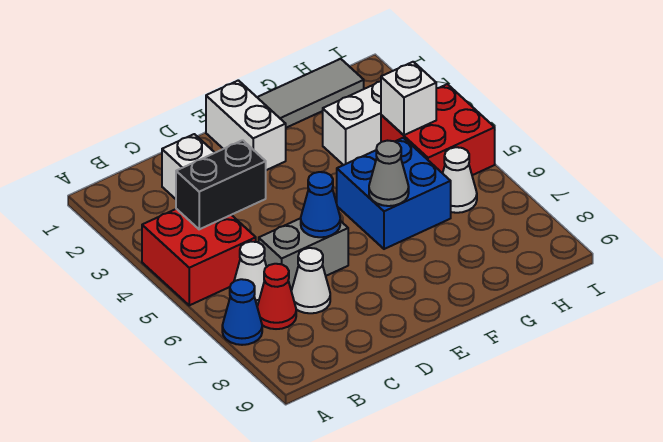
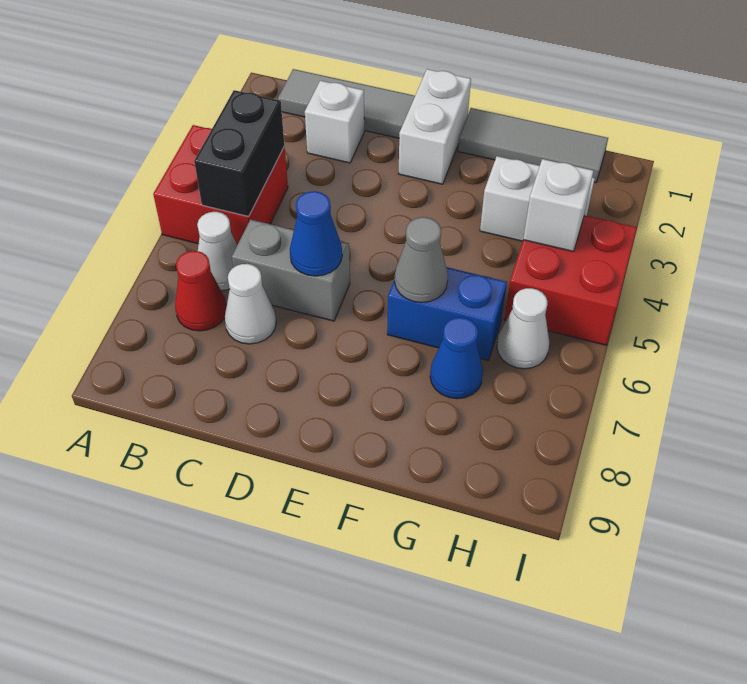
blue 1x1 cone [222,279,262,345] -> blue 1x1 cone moved to [430,318,483,399]
none -> grey 1x3 tile [278,69,415,138]
black 1x2 brick [176,140,266,229] -> black 1x2 brick turned to [194,90,284,216]
blue 2x2 brick [337,138,451,249] -> blue 1x2 brick [387,267,507,361]

